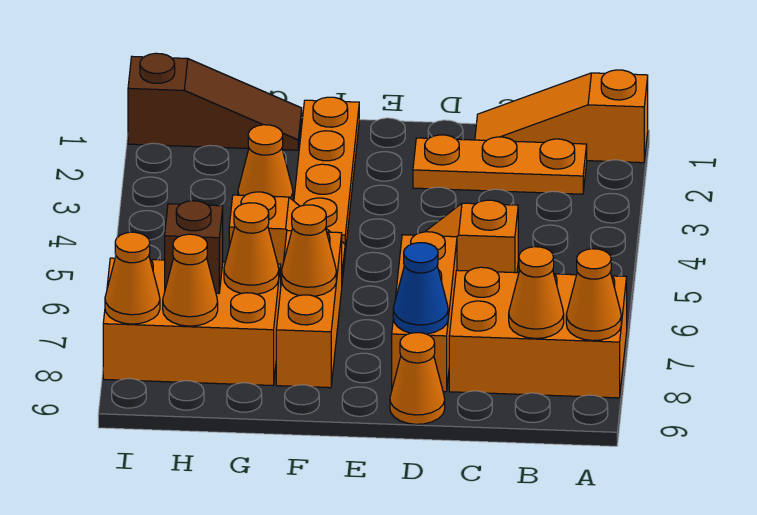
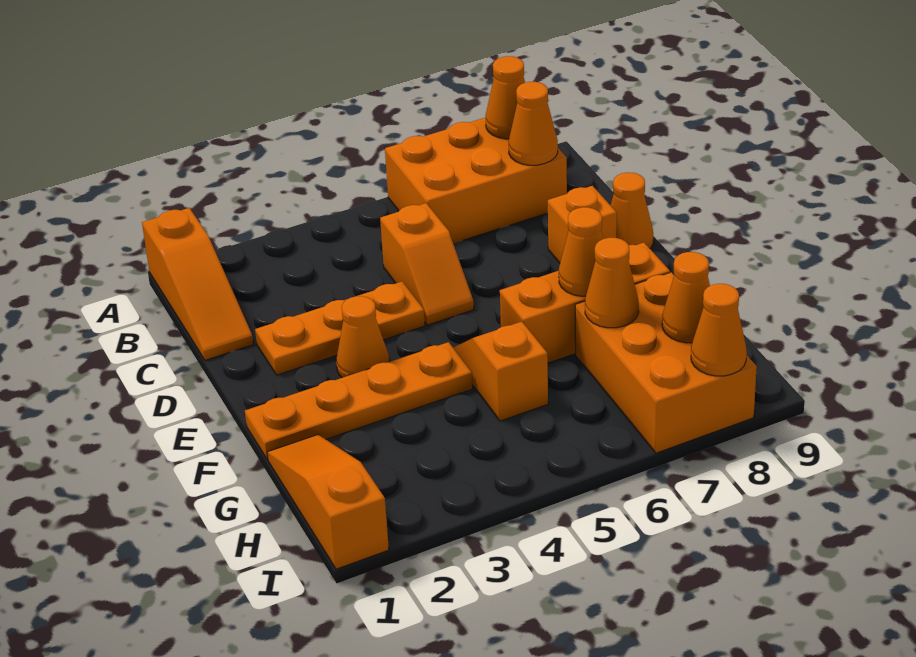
orange 2x3 brick [449,267,627,398] -> orange 2x3 brick turned to [385,118,567,243]
orange 1x3 plate [413,135,587,194] -> orange 1x3 plate turned to [255,281,425,375]
orange 1x3 brick [392,232,457,392] -> orange 1x1 brick [548,186,617,263]
blue 1x1 cone [393,243,448,334] -> none
brown 1x3 slope [128,53,302,150] -> orange 1x3 slope [267,435,389,569]
orange 1x1 cone [238,125,293,200] -> orange 1x1 cone moved to [336,296,389,378]
brown 1x1 brick [165,201,223,293] -> none

